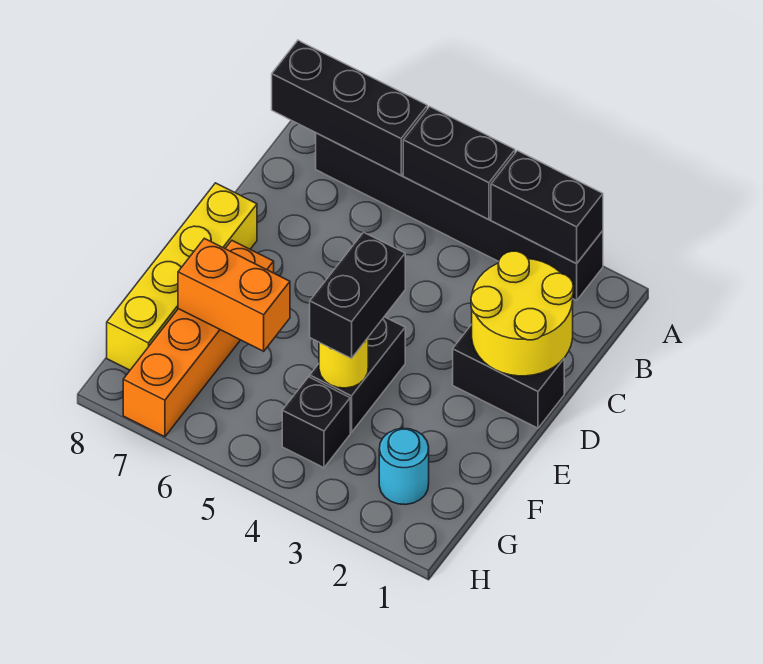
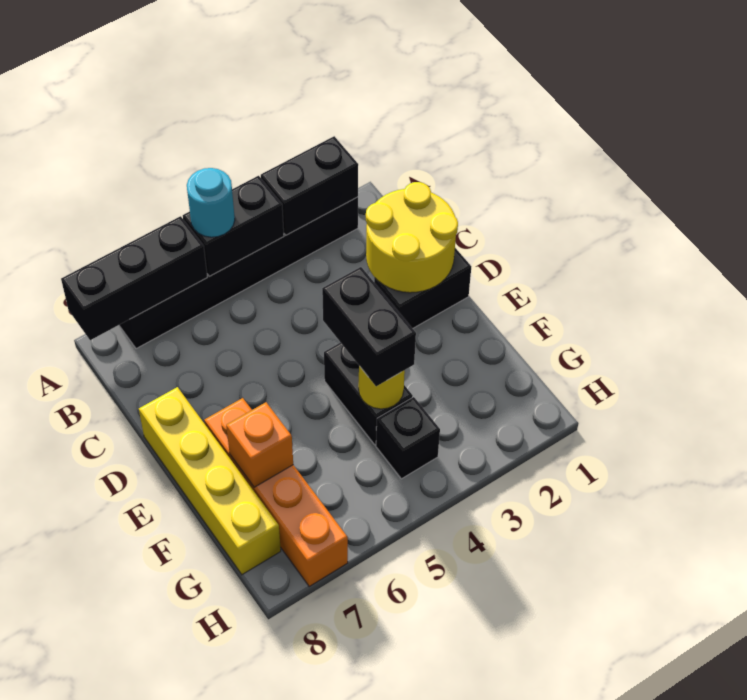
orange 1x2 brick [178,238,290,351] -> orange 1x1 brick [226,402,293,487]
cyan 1x1 round brick [379,428,429,505] -> cyan 1x1 round brick moved to [187,168,235,237]

